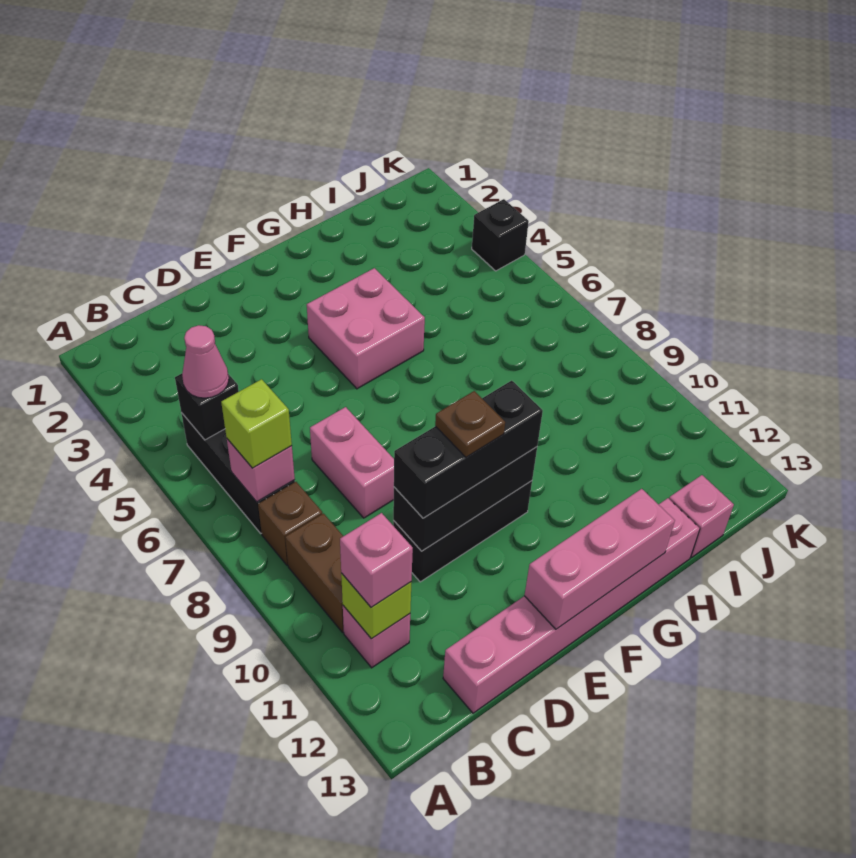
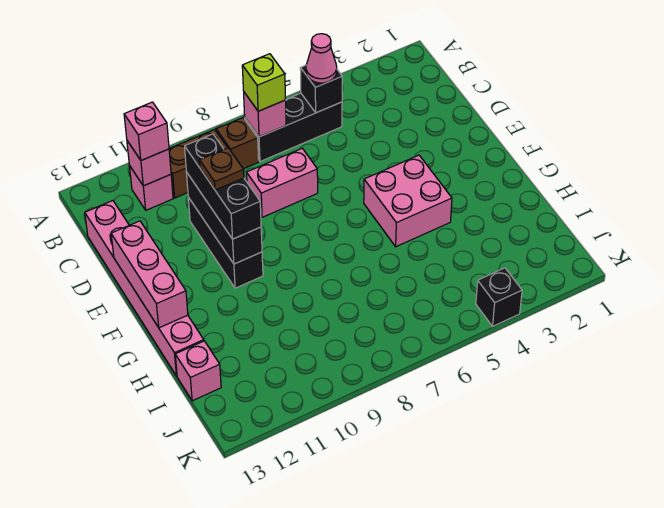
lime 1x1 brick [341,573,411,639] -> pink 1x1 brick [127,141,171,186]

